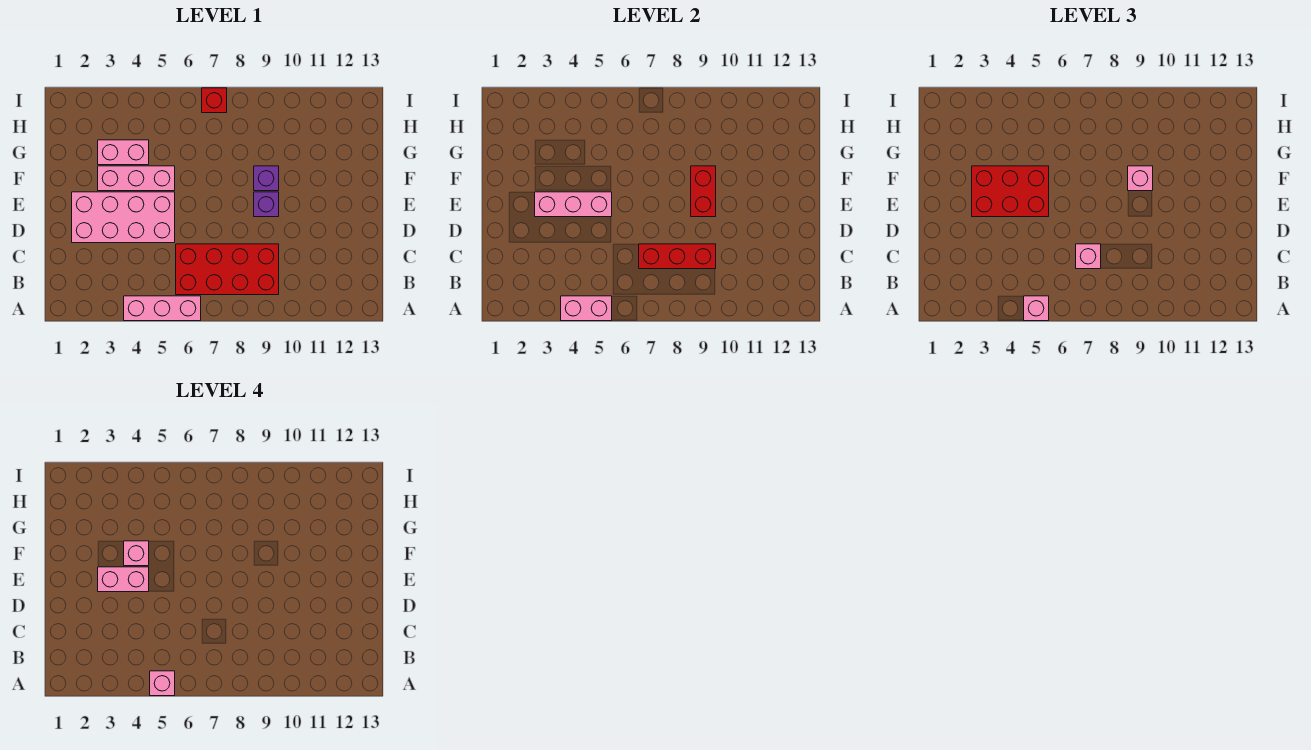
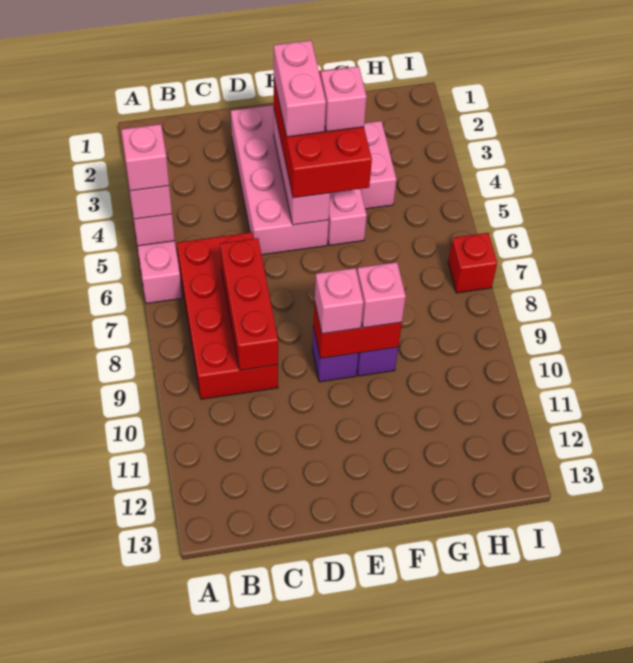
pink 1x1 brick [1076,244,1101,269] -> pink 1x1 brick moved to [315,268,364,334]

